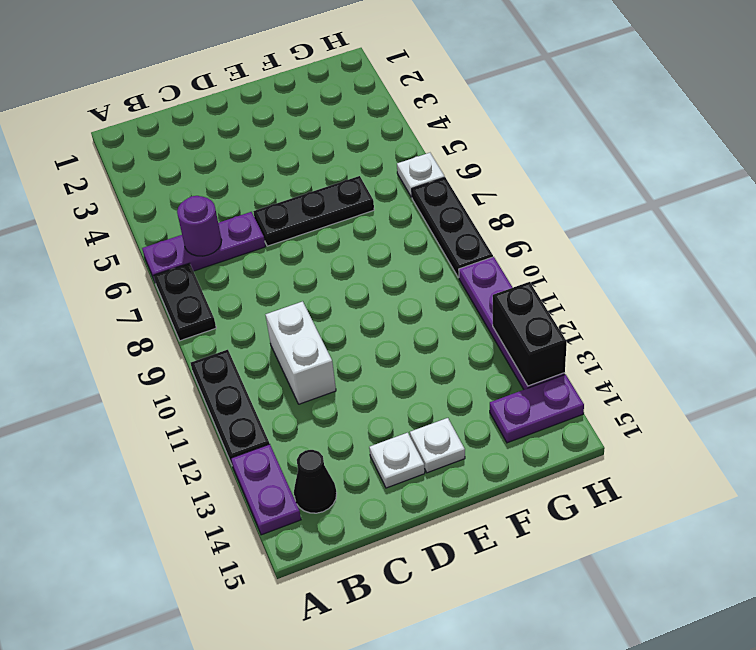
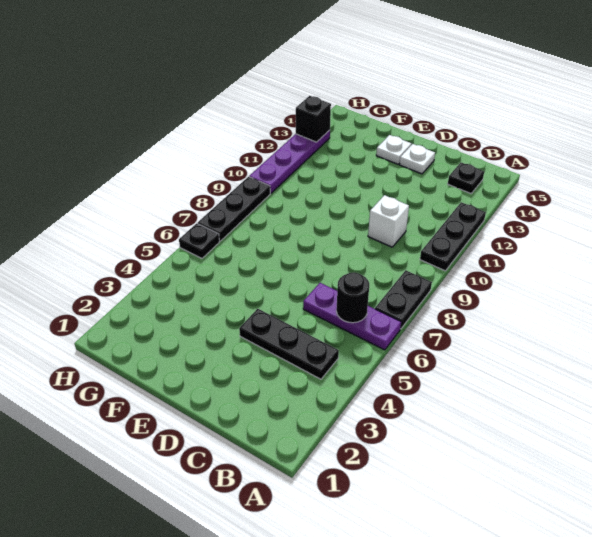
purple 1x2 plate [231,444,301,535] -> none
purple 1x1 round brick [177,196,222,256] -> black 1x1 round brick [336,272,369,323]
black 1x1 cone [294,450,337,513] -> black 1x1 plate [448,163,484,193]
white 1x2 brick [265,301,336,404] -> white 1x1 brick [368,195,409,247]
black 1x3 plate [253,176,374,246] -> black 1x3 plate moved to [239,309,339,379]
purple 1x2 plate [490,375,584,443] -> none
white 1x1 plate [397,153,445,198] -> black 1x1 plate [179,223,219,258]
black 1x2 brick [493,282,567,386] -> black 1x1 brick [296,96,331,142]

